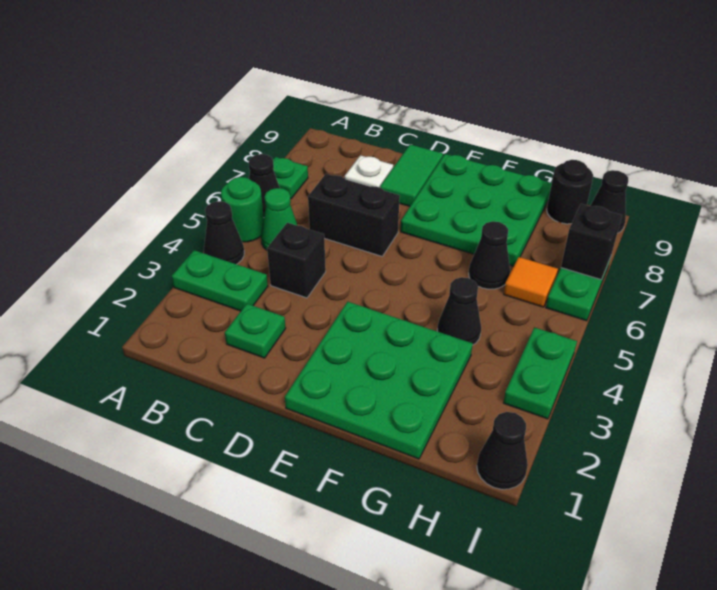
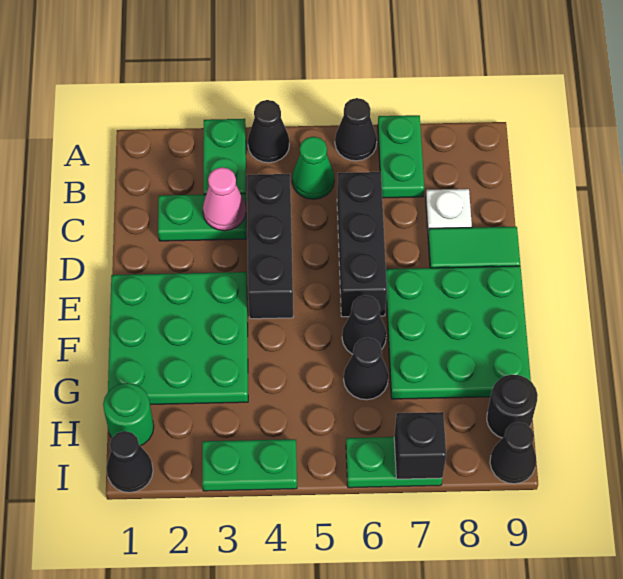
green 1x1 round brick [221,177,264,242] -> green 1x1 round brick moved to [103,383,154,446]
green 1x1 plate [273,157,308,199] -> green 1x2 plate [378,115,424,198]
green 1x1 plate [225,304,286,358] -> green 1x2 plate [158,194,247,241]
none -> pink 1x1 cone [203,167,246,231]
black 1x1 brick [267,223,326,298] -> black 1x3 brick [247,174,293,319]
black 1x2 brick [308,174,400,256] -> black 1x3 brick [337,172,387,317]
black 1x1 cone [437,277,481,345] -> black 1x1 cone moved to [342,295,386,354]
orange 1x1 tile [504,257,558,307] -> none

